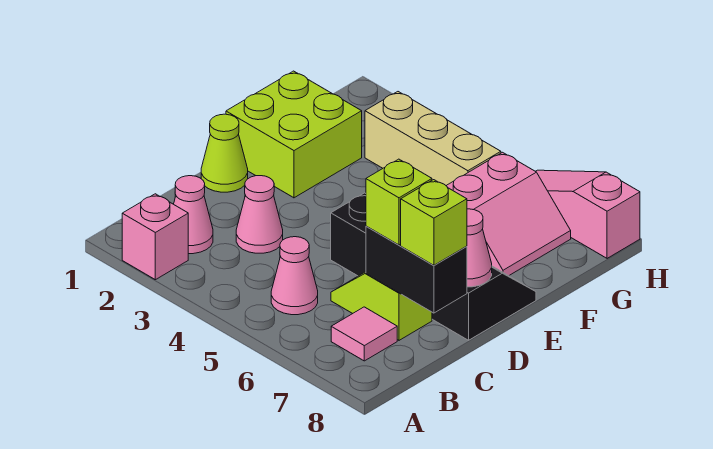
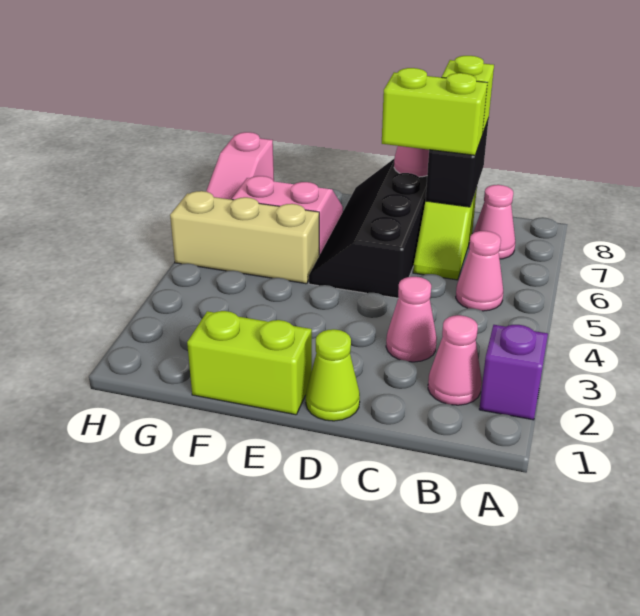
pink 1x1 brick [122,194,188,280] -> purple 1x1 brick [479,325,548,420]
pink 1x1 tile [331,307,397,361] -> pink 1x1 cone [473,185,515,259]
lime 1x1 brick [366,159,432,245] -> lime 1x2 brick [382,68,487,155]
lime 2x2 brick [226,71,362,198] -> lime 1x2 brick [187,311,312,415]
tan 1x3 brick [365,92,501,185] -> tan 1x3 brick turned to [170,191,319,284]

